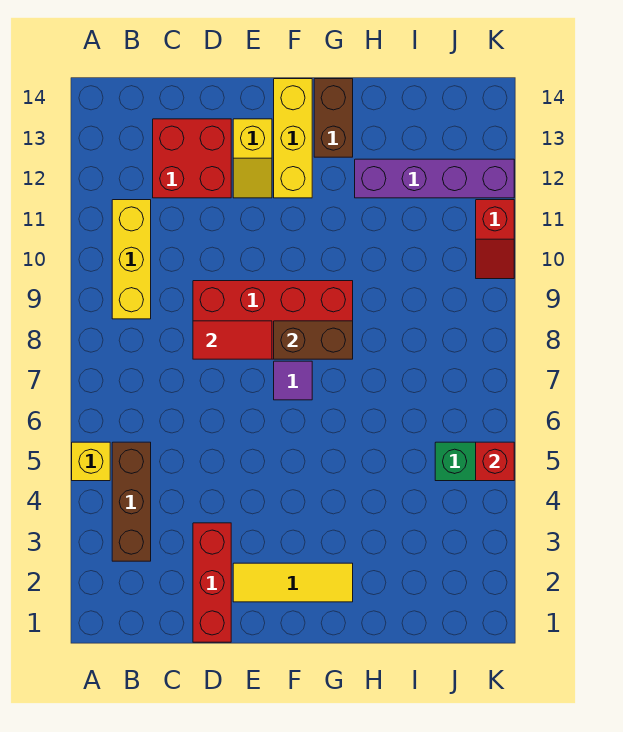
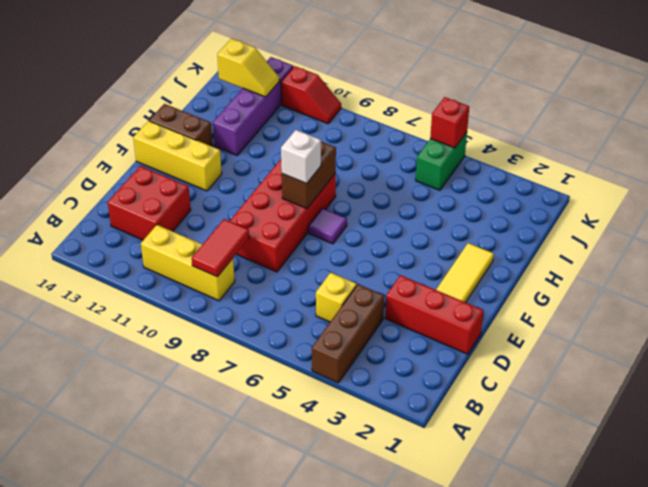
yellow 1x1 brick [72,442,110,481] -> yellow 1x1 brick moved to [316,273,357,322]
brown 1x3 brick [112,442,151,561] -> brown 1x3 brick turned to [312,284,384,383]
red 1x2 tile [193,321,272,359] -> red 1x2 tile moved to [192,219,249,277]
yellow 1x2 slope [233,119,272,198] -> yellow 1x2 slope moved to [217,39,279,97]
none -> white 1x1 brick [281,130,321,184]

